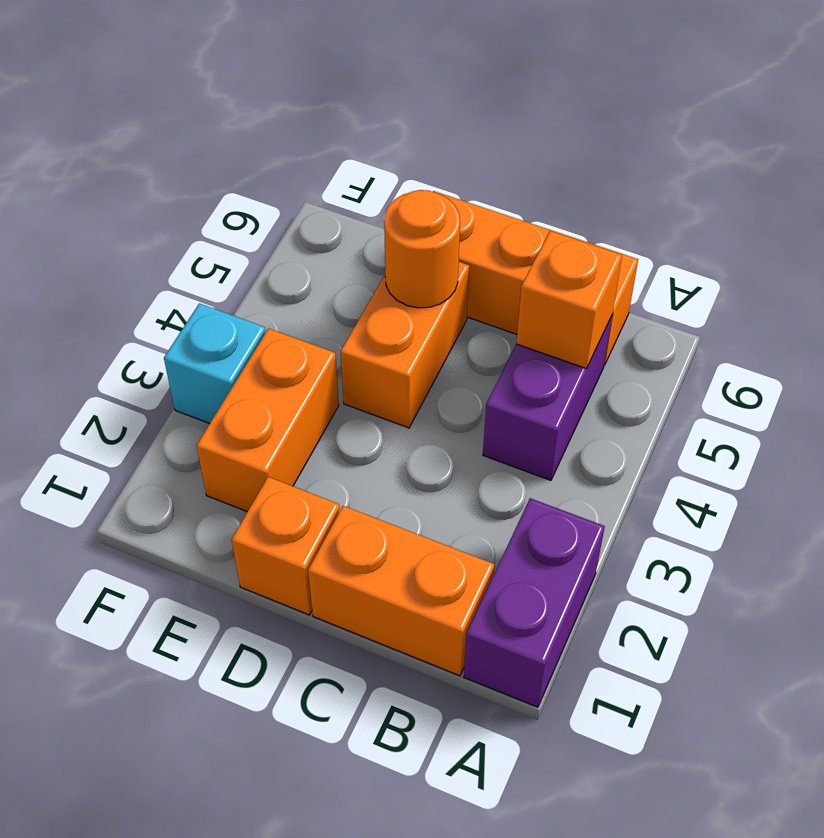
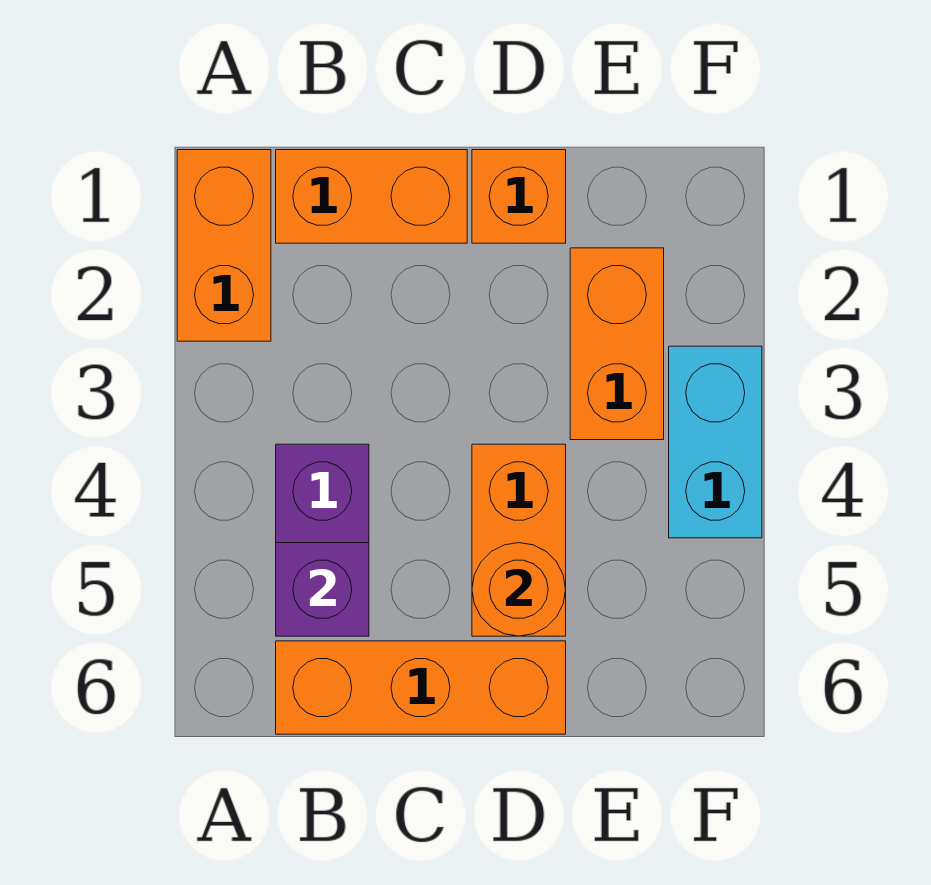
purple 1x2 brick [464,498,605,707] -> orange 1x2 brick [177,150,271,341]
orange 1x1 brick [516,231,622,369] -> purple 1x1 brick [276,543,369,636]
cyan 1x1 brick [164,303,266,424] -> cyan 1x2 brick [669,346,762,538]

